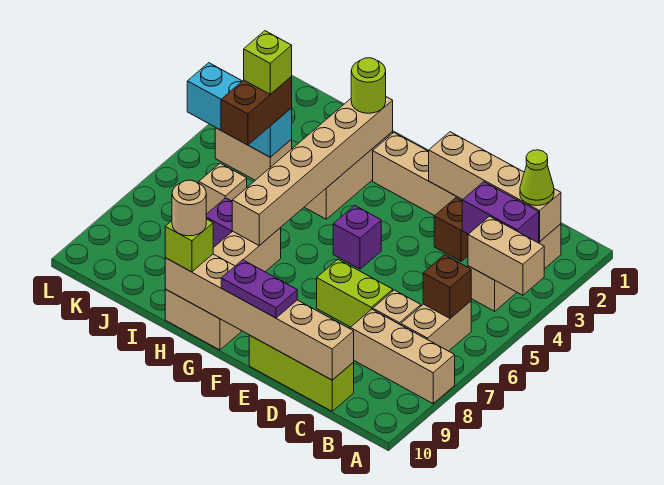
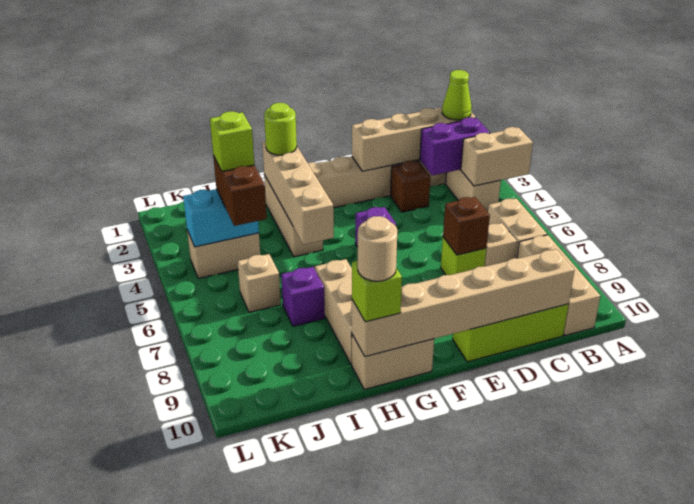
tan 1x3 brick [350,309,455,404] -> tan 1x3 brick turned to [517,235,600,335]
brown 1x1 brick [423,255,471,318] -> brown 1x1 brick moved to [443,197,490,255]
lime 1x2 brick [317,259,393,327] -> lime 1x1 brick [441,237,486,275]
purple 1x2 plate [221,260,297,318] -> none
tan 1x6 brick [232,97,393,245] -> tan 1x4 brick [262,142,334,245]
cyan 1x3 brick [187,63,292,157] -> cyan 1x2 brick [183,189,259,247]

